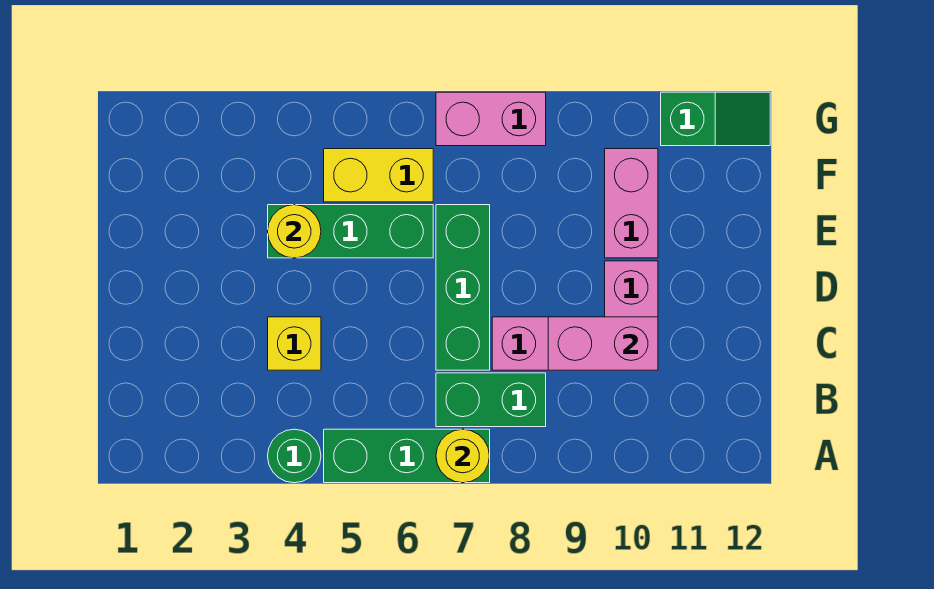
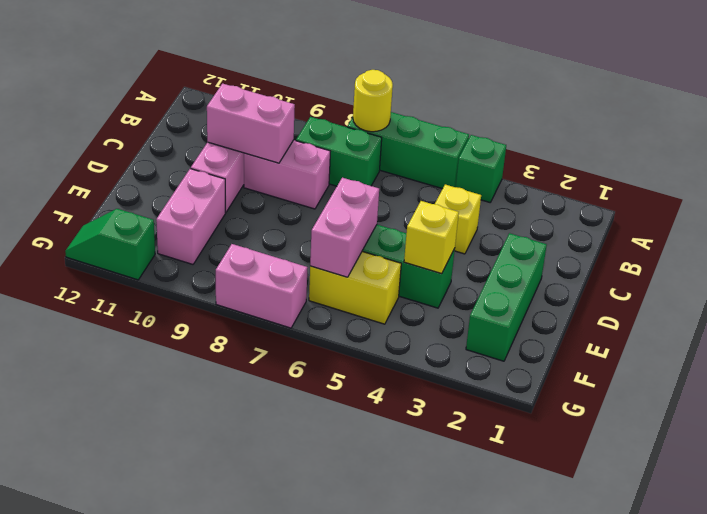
green 1x1 round brick [268,429,321,483] -> green 1x1 brick [456,135,506,202]
green 1x3 brick [436,205,490,370] -> green 1x3 brick moved to [466,233,547,361]
yellow 1x1 round brick [268,205,321,258] -> yellow 1x1 brick [404,201,459,274]
none -> pink 1x2 brick [310,178,379,277]

